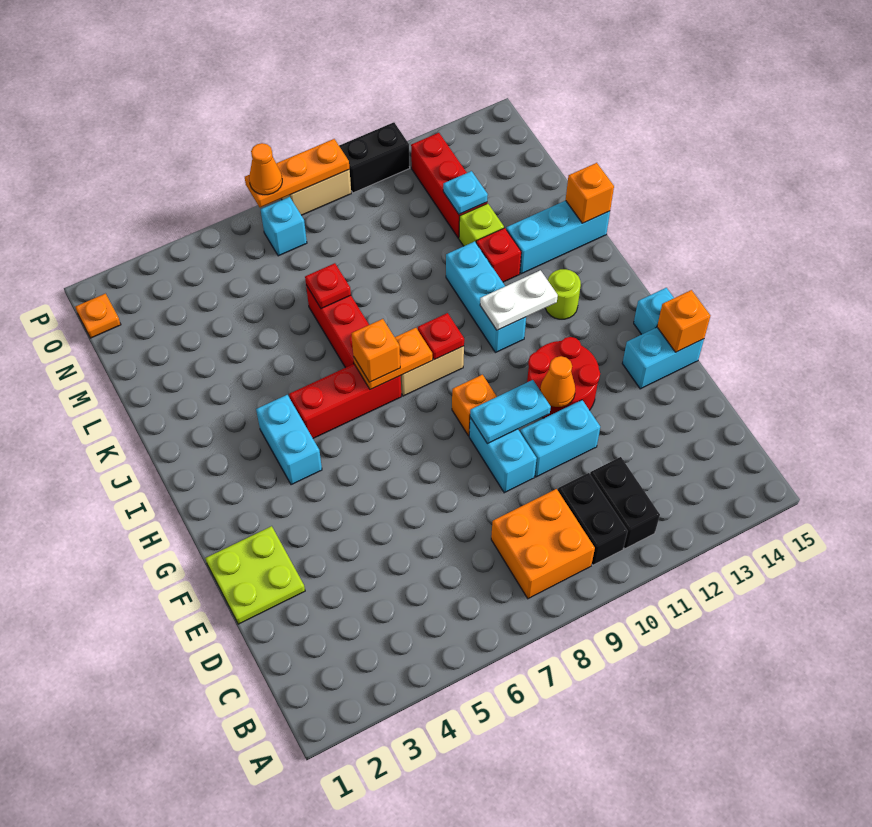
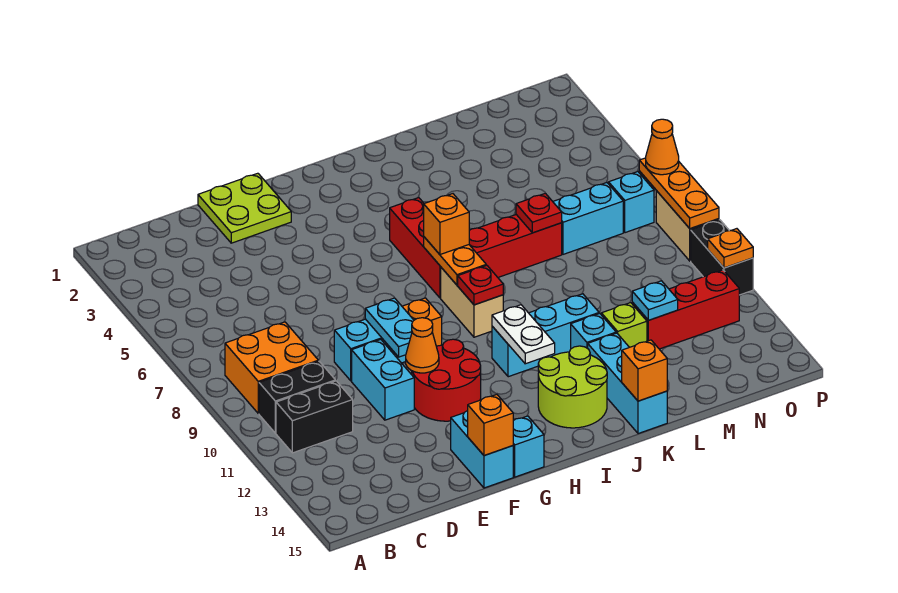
cyan 1x2 brick [256,395,322,485] -> cyan 1x2 brick moved to [553,183,623,254]
lime 1x1 round brick [545,269,581,319] -> lime 2x2 round brick [538,346,607,428]
red 1x1 brick [476,228,521,282] -> cyan 1x1 brick [571,314,616,349]
orange 1x1 plate [75,294,121,338] -> orange 1x1 plate moved to [708,229,753,268]

